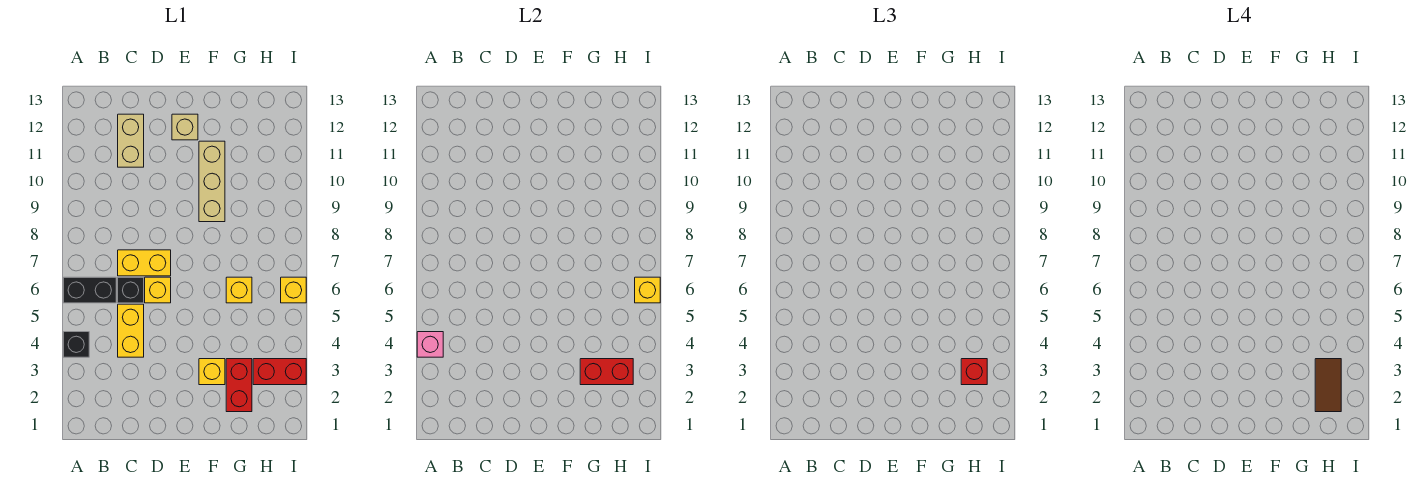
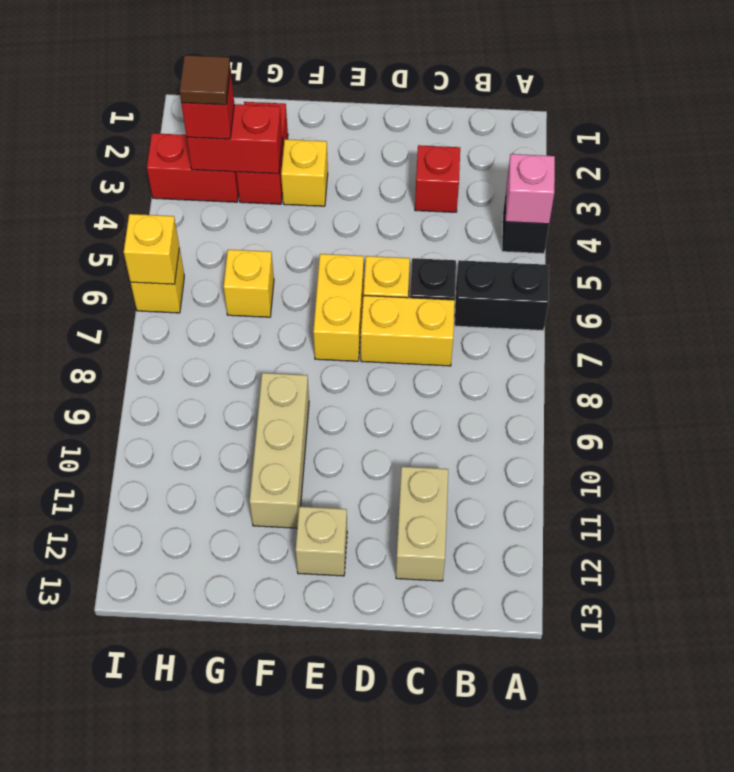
none -> red 1x1 brick [415,145,460,212]
yellow 1x2 brick [118,304,144,357] -> yellow 1x2 brick moved to [313,254,364,361]
brown 1x2 tile [1315,359,1341,412] -> brown 1x1 tile [180,55,231,105]

